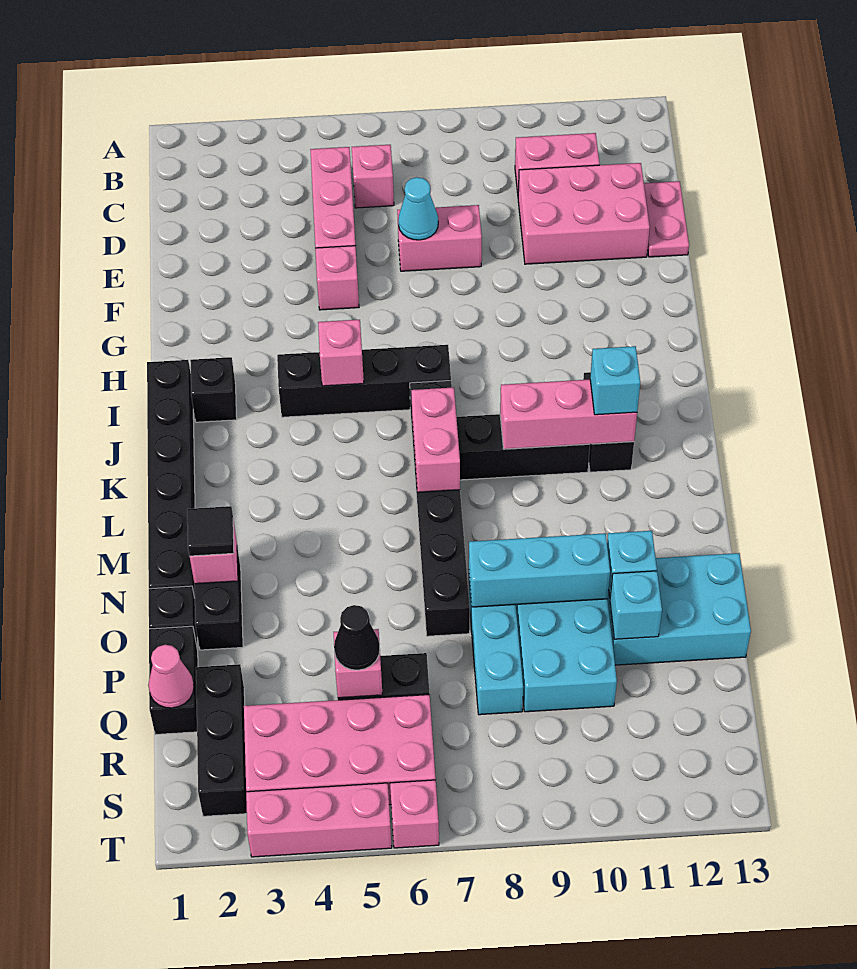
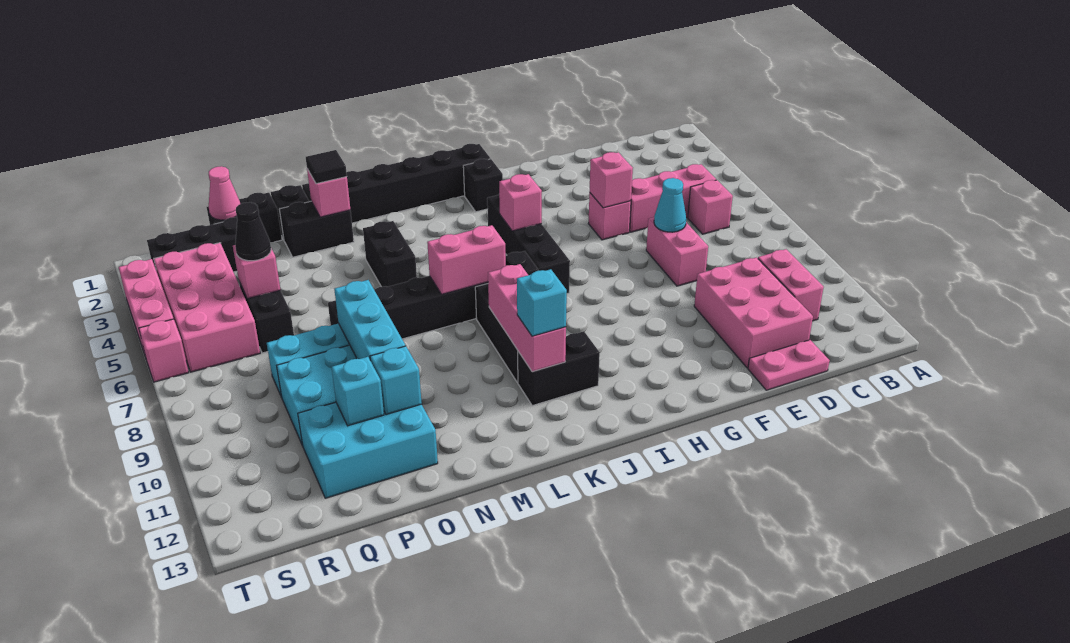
none -> pink 1x1 brick [590,152,633,208]
none -> black 1x2 brick [363,221,417,287]
cyan 2x3 brick [608,553,751,665] -> cyan 2x3 brick turned to [298,403,438,498]

